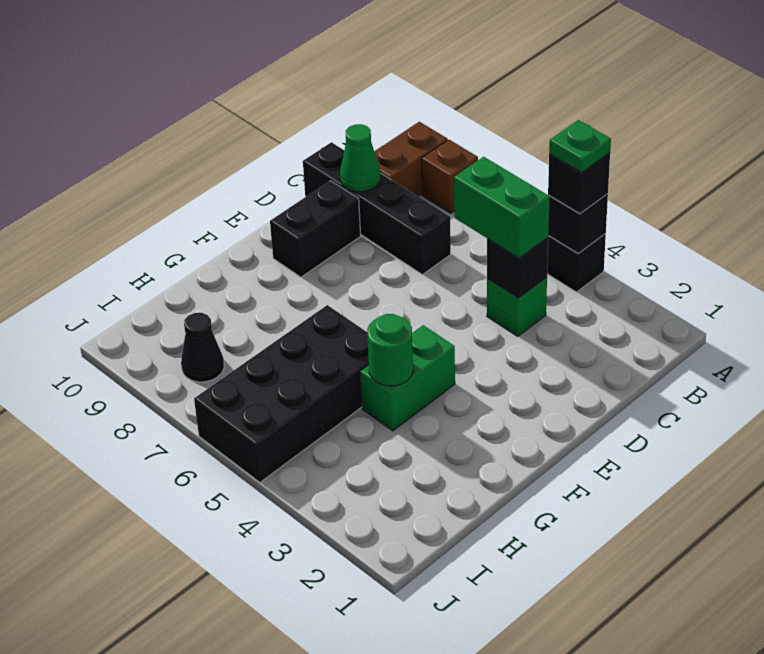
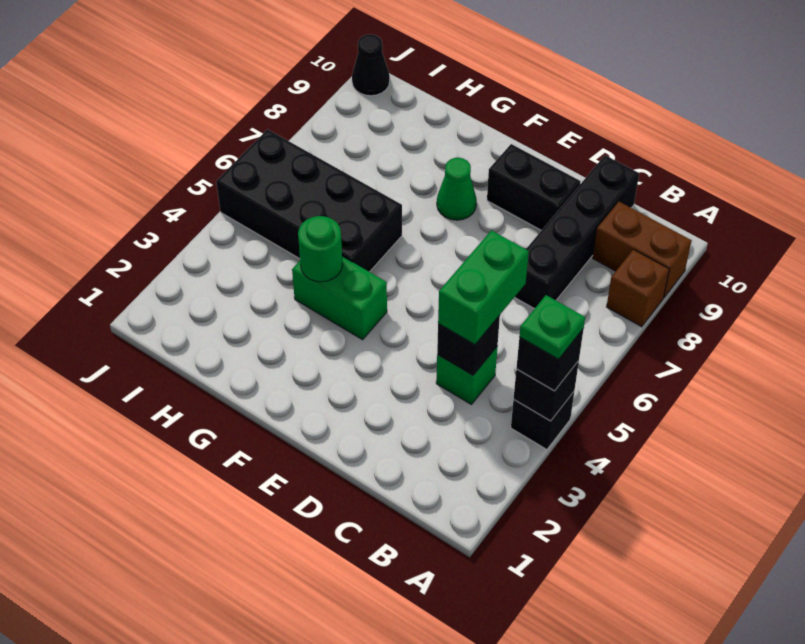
green 1x1 cone [340,124,380,192] -> green 1x1 cone moved to [437,158,477,220]
black 1x1 cone [181,313,224,382] -> black 1x1 cone moved to [352,34,390,96]

